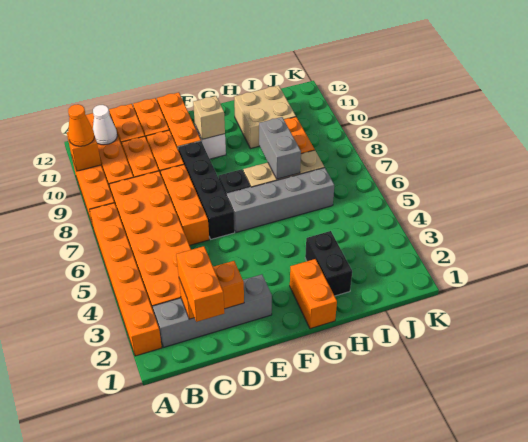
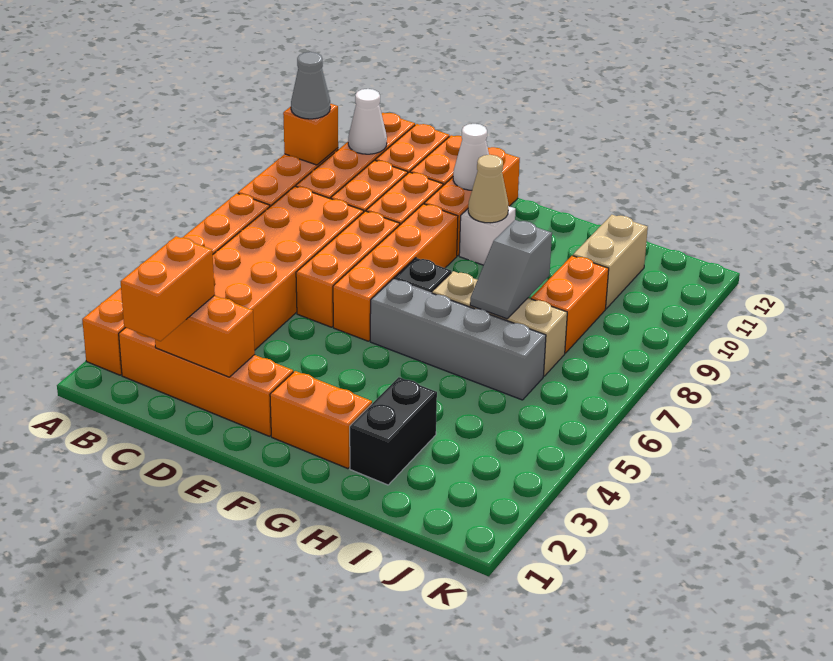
orange 1x1 cone [68,104,94,146] -> grey 1x1 cone [291,52,330,119]
grey 1x4 brick [153,274,272,347] -> orange 1x4 brick [119,328,293,436]
black 1x4 brick [178,141,235,239] -> orange 1x4 brick [333,204,458,341]
none -> white 1x1 cone [453,124,489,190]
tan 1x1 brick [193,96,225,139] -> tan 1x1 cone [468,155,508,223]
orange 1x2 brick [290,259,337,329] -> orange 1x2 brick turned to [270,371,372,469]
grey 1x2 brick [259,117,301,179] -> grey 1x2 slope [470,220,552,319]
tan 2x2 brick [234,85,296,149] -> tan 1x2 brick [573,215,648,309]

